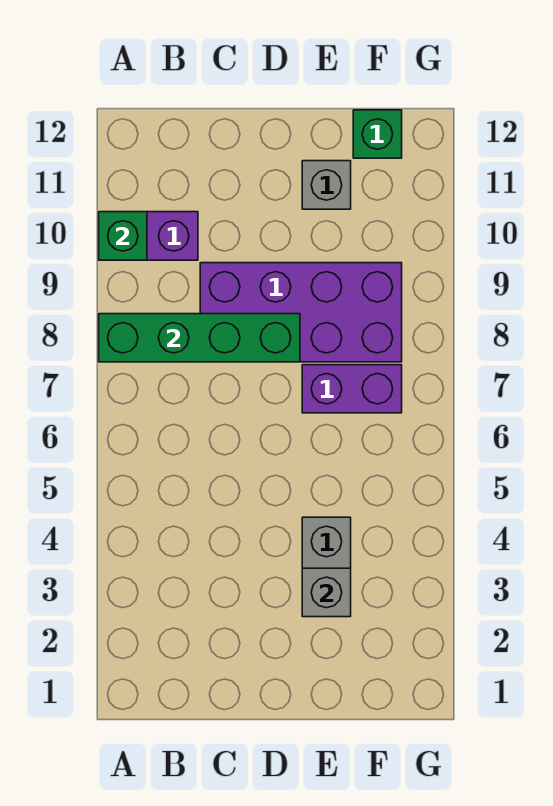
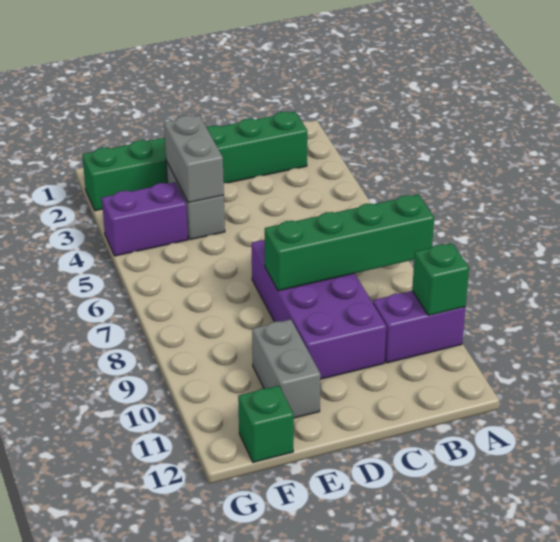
none -> green 1x6 brick [82,111,307,211]
purple 2x4 brick [200,263,402,362] -> purple 2x4 brick turned to [252,240,386,379]
grey 1x1 brick [302,568,351,617] -> grey 1x2 brick [164,115,224,203]
purple 1x2 brick [302,365,402,413] -> purple 1x2 brick moved to [102,182,188,256]
grey 1x1 brick [302,161,351,209] -> grey 1x2 brick [252,319,321,418]

